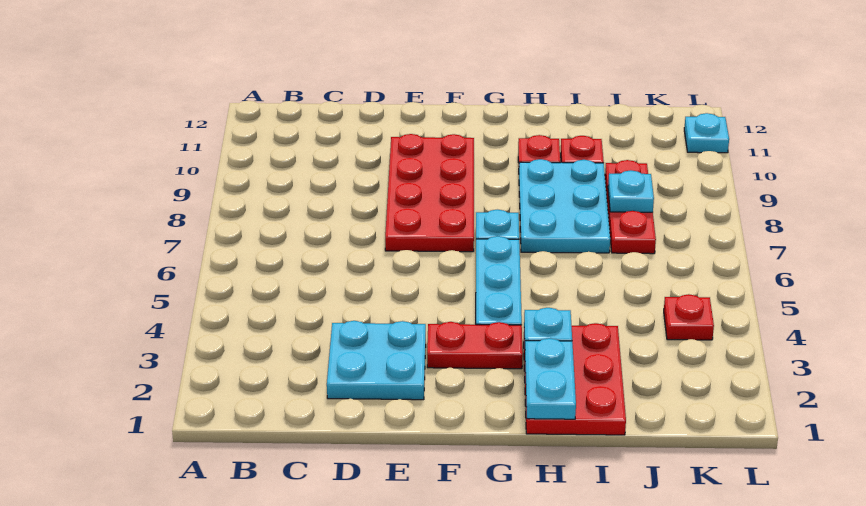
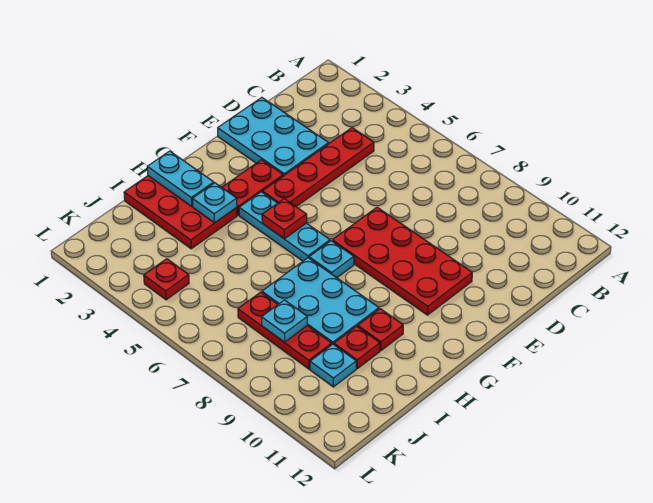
none -> red 1x4 plate [262,128,374,207]
cyan 2x2 plate [327,321,426,400] -> cyan 2x3 plate [218,97,329,176]
none -> red 1x1 plate [262,199,307,239]
cyan 1x1 plate [684,113,729,153] -> cyan 1x1 plate moved to [310,344,356,387]

